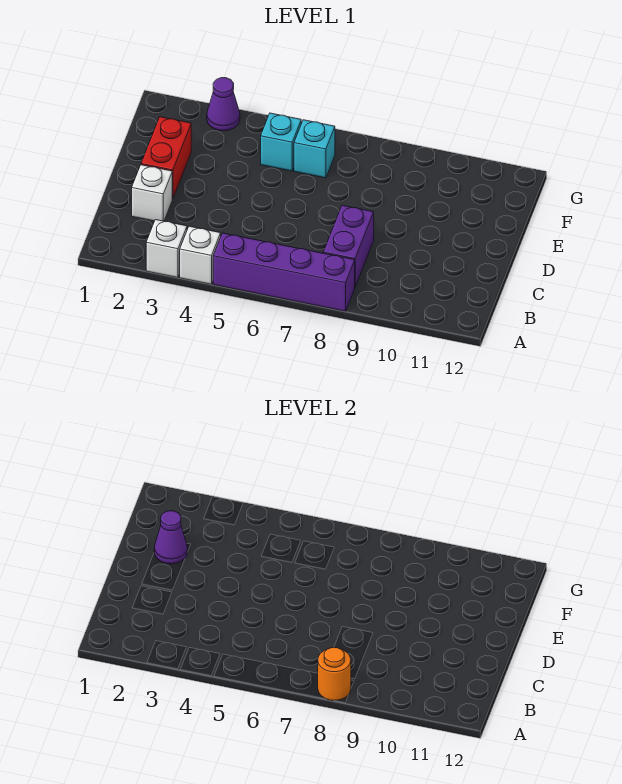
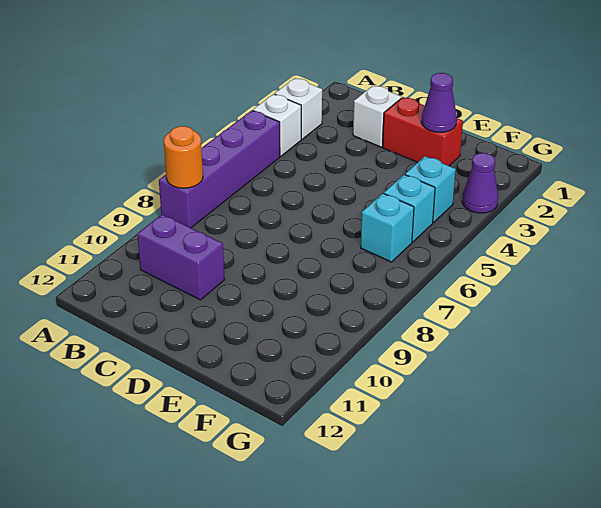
purple 1x2 brick [323,205,374,286] -> purple 1x2 brick moved to [137,214,224,300]
none -> cyan 1x1 brick [405,156,456,222]

